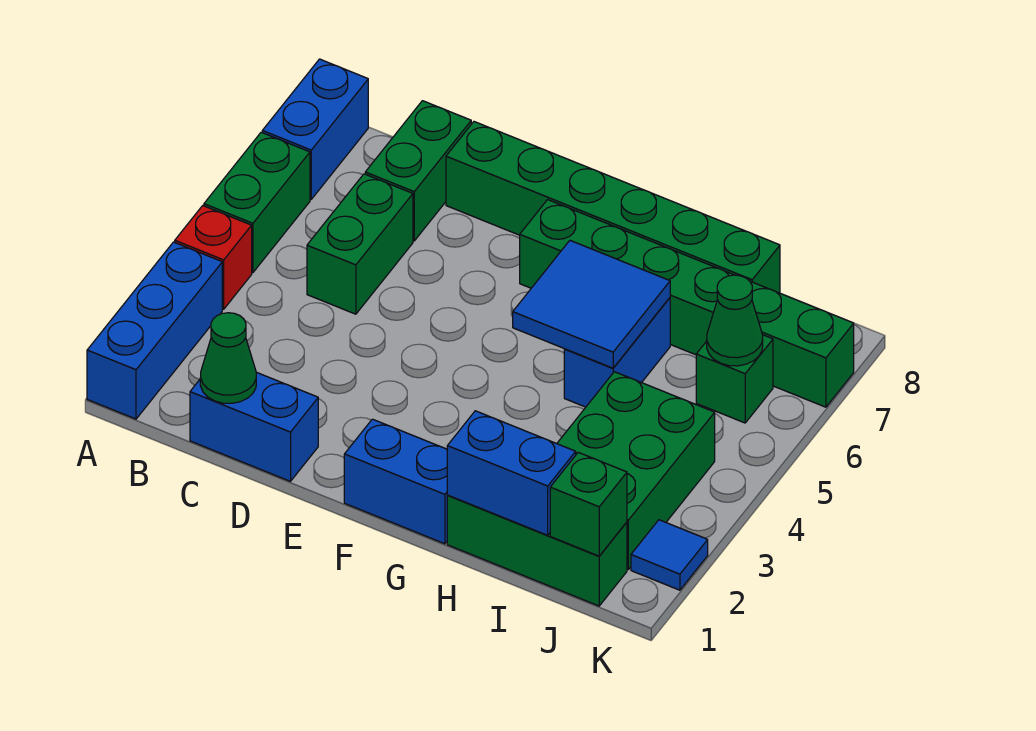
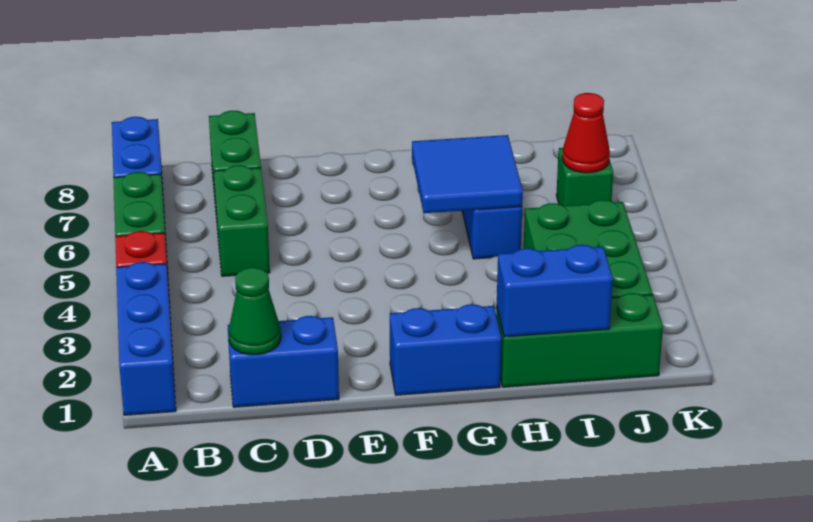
green 1x6 brick [446,122,780,293] -> none
green 1x6 brick [520,200,854,407] -> none
green 1x1 brick [550,452,627,556] -> none
green 1x1 cone [707,275,763,366] -> red 1x1 cone [562,93,610,173]
blue 1x1 tile [631,520,708,590] -> none

